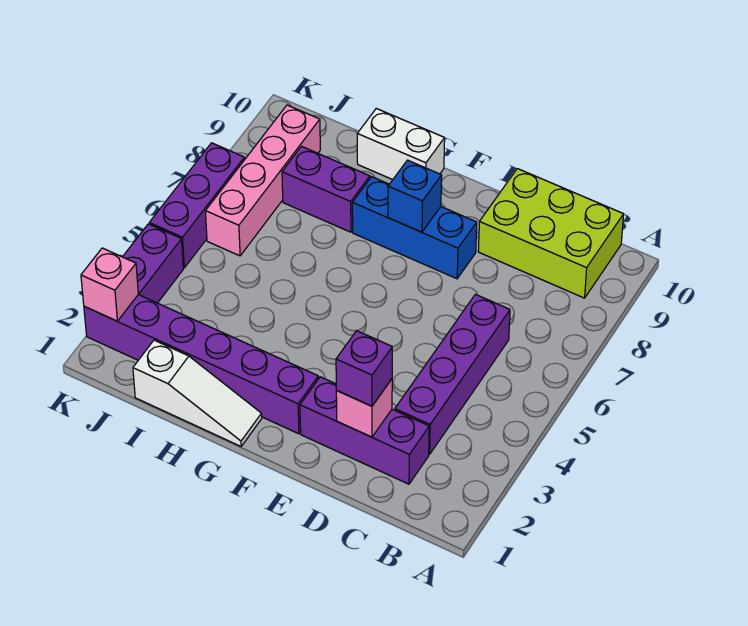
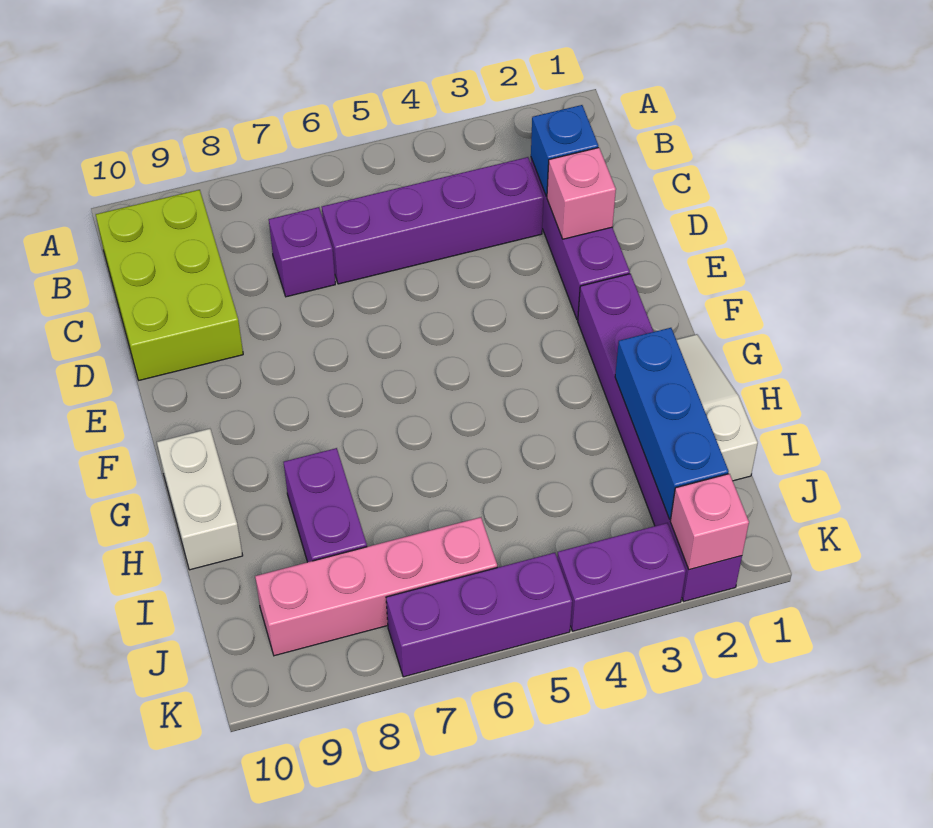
purple 1x1 brick [336,331,392,406] -> purple 1x1 brick moved to [269,207,335,297]
blue 1x3 brick [352,177,477,279] -> blue 1x3 brick moved to [615,328,729,519]
blue 1x1 brick [388,160,442,232] -> blue 1x1 brick moved to [531,105,598,196]

